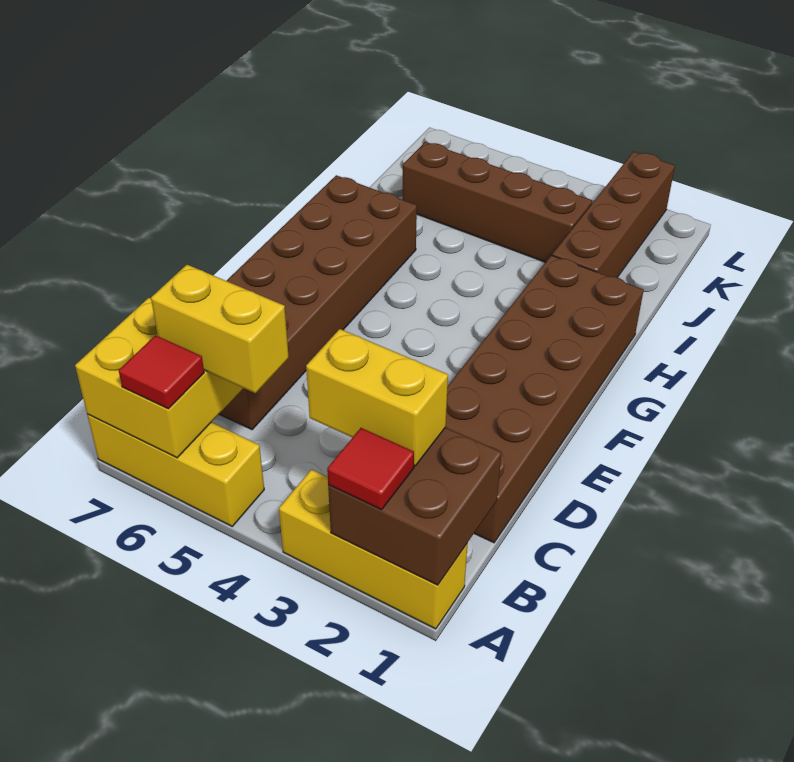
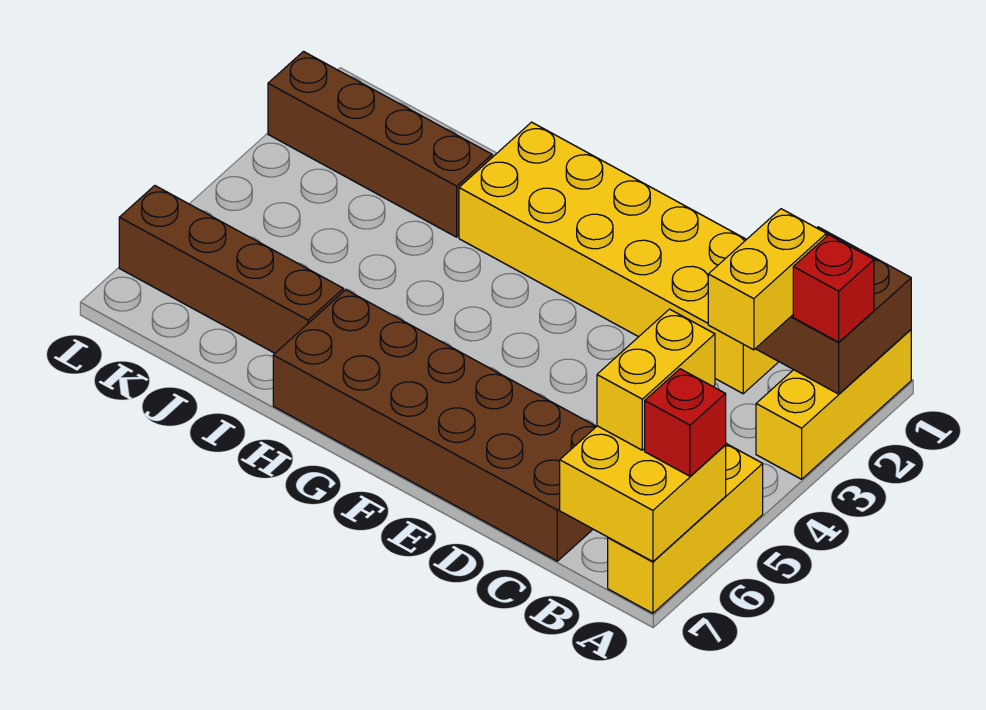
red 1x1 tile [327,428,414,510] -> red 1x1 brick [793,235,874,342]
red 1x1 tile [119,335,204,409] -> red 1x1 brick [645,369,726,476]
brown 2x6 brick [446,255,644,543] -> yellow 2x6 brick [459,122,779,394]
brown 1x4 brick [402,142,592,262] -> brown 1x4 brick turned to [119,186,343,353]

